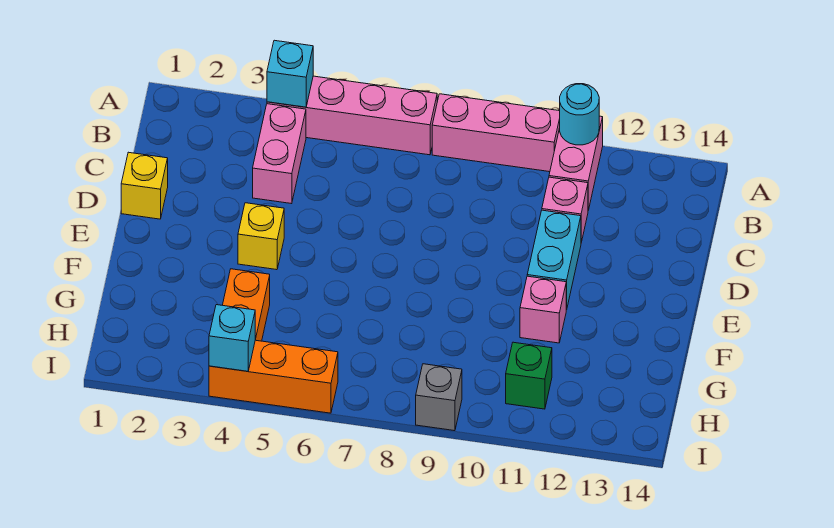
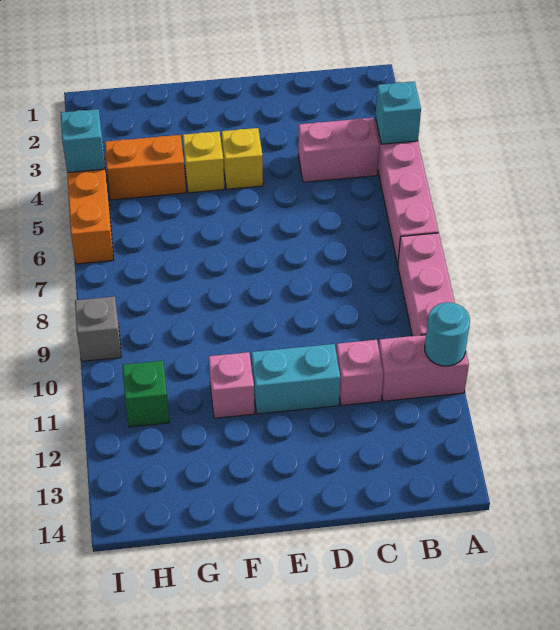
yellow 1x1 brick [121,152,168,219] -> yellow 1x1 brick moved to [183,131,225,193]

